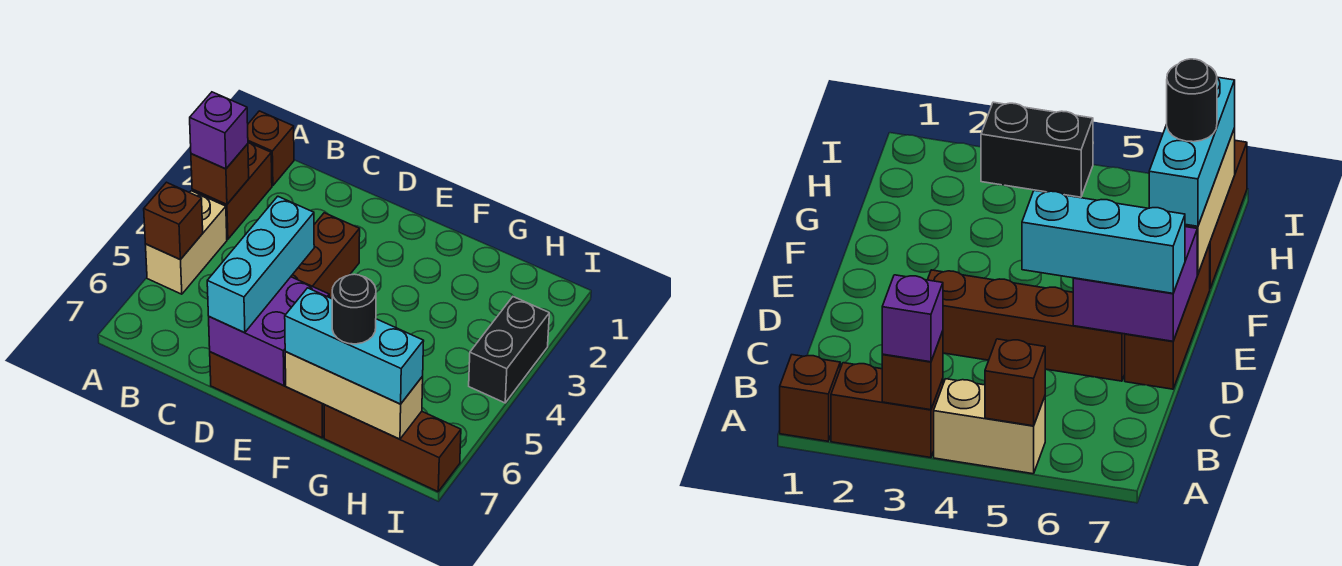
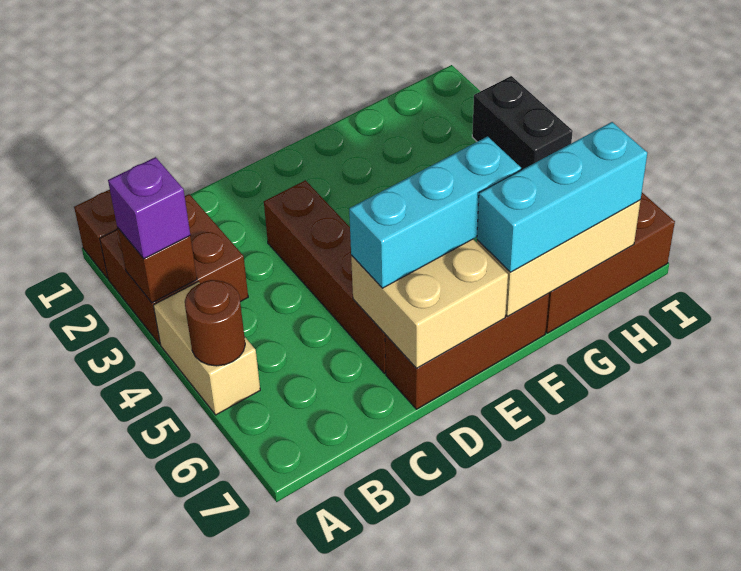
brown 1x2 brick [192,142,272,239] -> brown 2x2 brick [100,194,248,344]
brown 1x1 brick [144,182,203,260] -> brown 1x1 round brick [185,280,245,366]
cyan 1x3 brick [207,196,314,333] -> cyan 1x3 brick turned to [349,137,521,288]
purple 2x2 brick [209,277,329,385] -> tan 2x2 brick [351,239,508,369]
black 1x1 round brick [332,274,376,344] -> none

